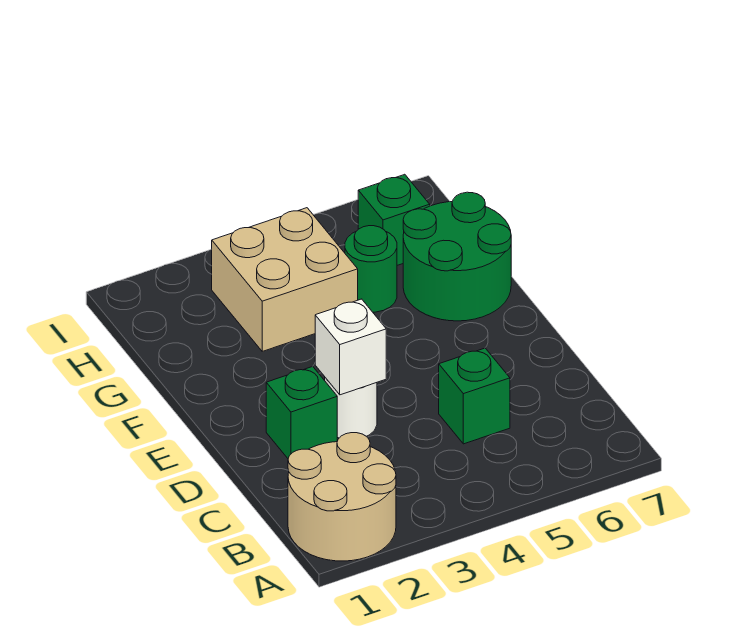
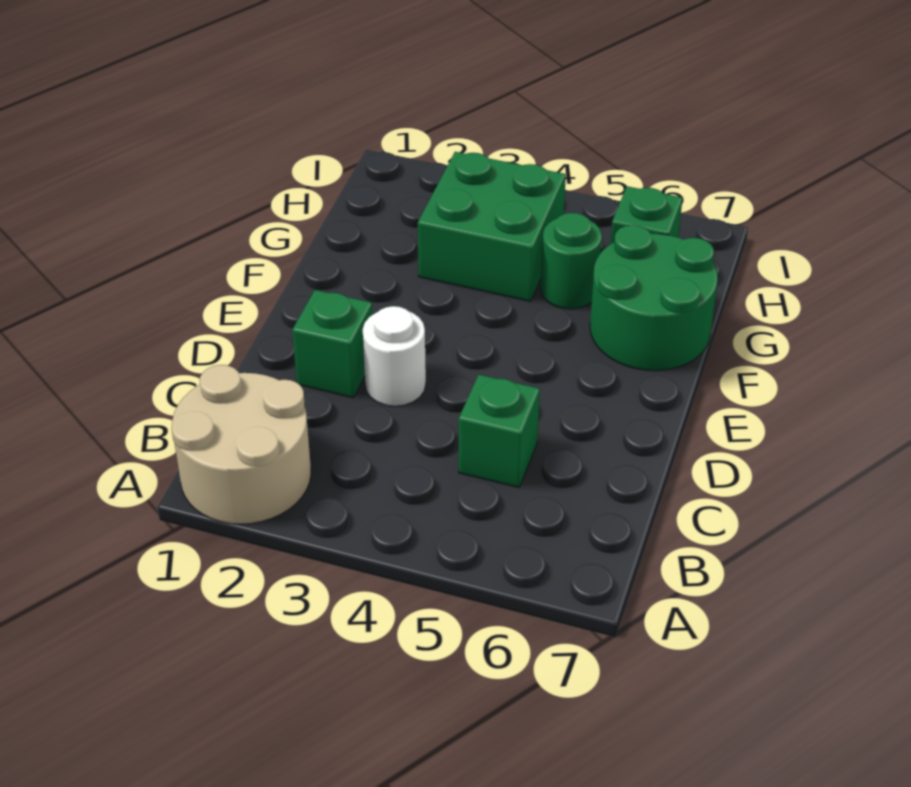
white 1x1 brick [315,299,386,395] -> none
tan 2x2 brick [212,208,358,351] -> green 2x2 brick [418,152,566,301]

